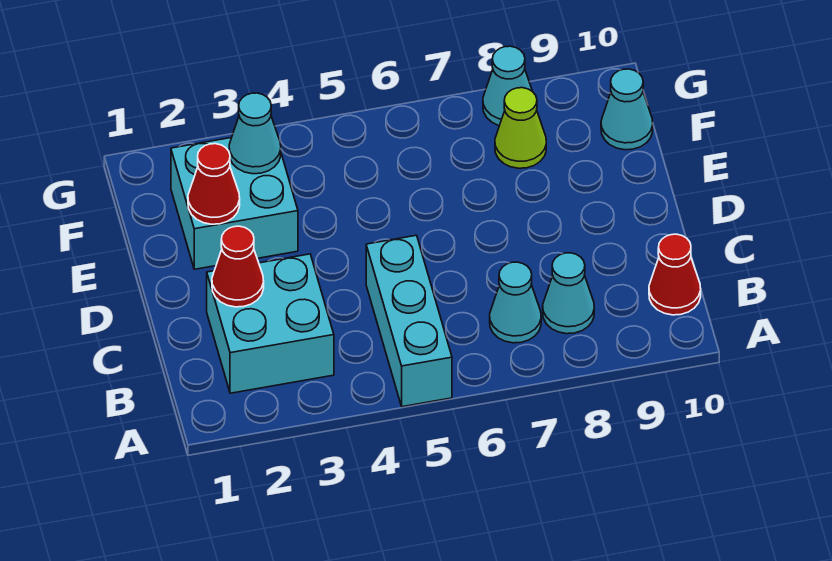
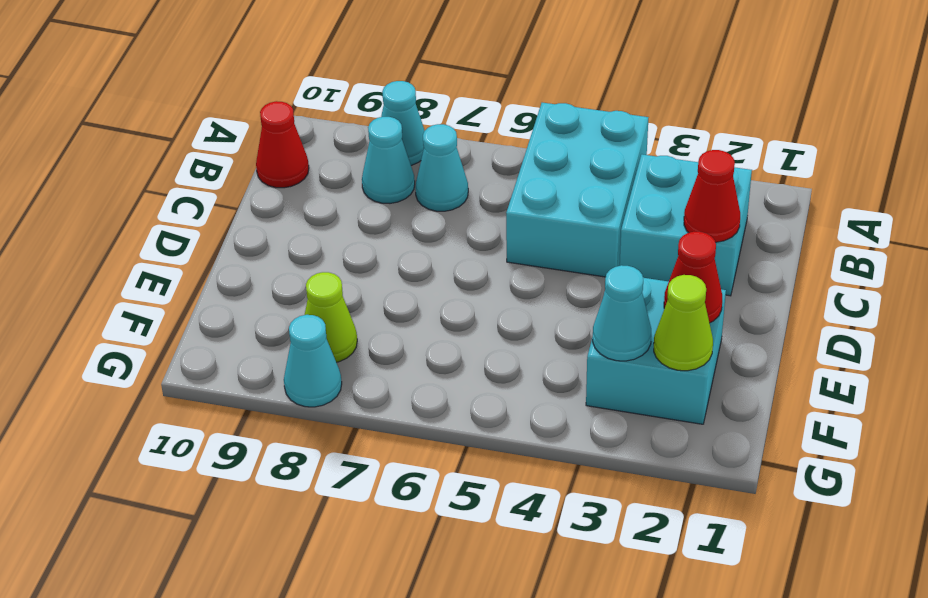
cyan 1x3 brick [366,235,452,407] -> cyan 2x3 brick [506,103,648,277]
none -> lime 1x1 cone [654,275,713,371]
cyan 1x1 cone [601,69,653,150] -> cyan 1x1 cone moved to [381,81,425,165]

